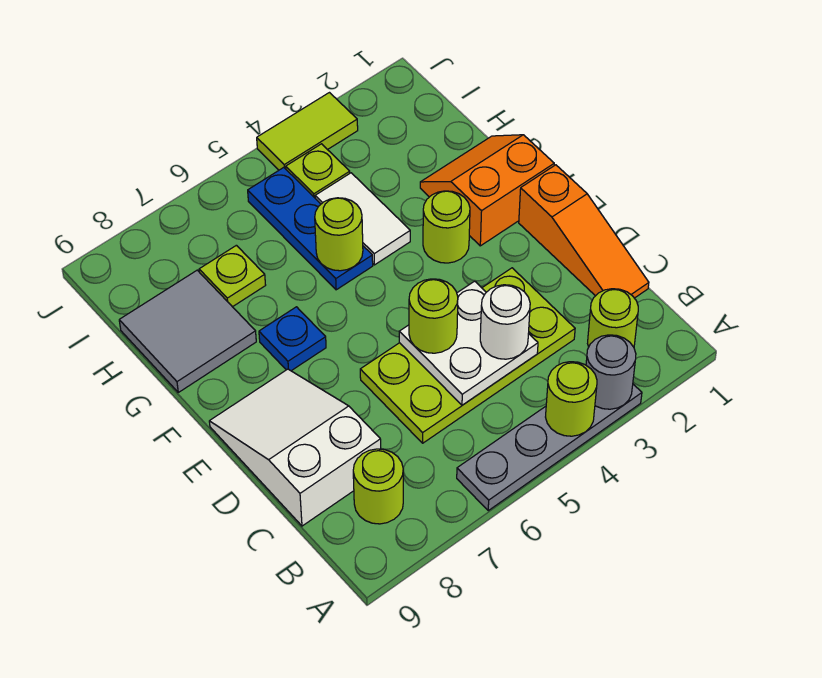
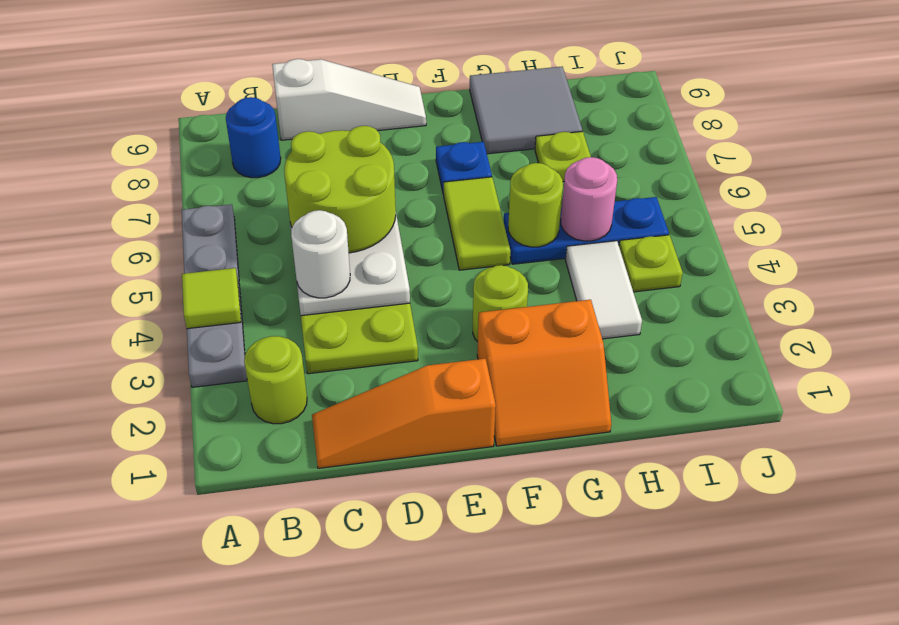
grey 1x1 round brick [586,335,636,409] -> none
lime 1x1 round brick [546,362,597,436] -> lime 1x1 tile [182,268,241,329]
lime 1x1 round brick [353,449,403,524] -> blue 1x1 round brick [226,97,281,178]
white 2x3 slope [209,369,381,526] -> white 1x3 slope [272,59,426,140]
lime 1x1 round brick [409,279,458,353] -> lime 2x2 round brick [284,126,396,253]
orange 2x2 slope [420,135,554,246] -> orange 2x2 slope turned to [477,300,611,446]
white 1x2 tile [315,173,410,265] -> white 1x2 tile turned to [565,241,642,339]
none -> pink 1x1 round brick [561,157,617,241]
lime 1x2 tile [257,93,358,170] -> lime 1x2 tile moved to [443,177,510,270]

